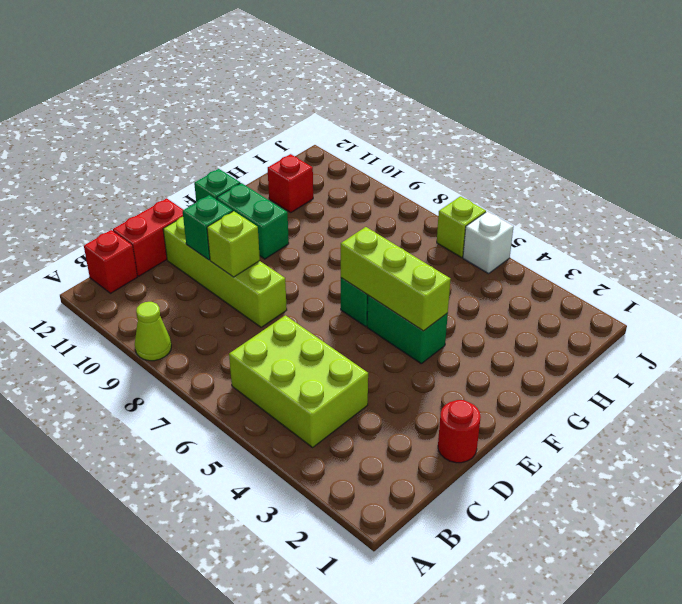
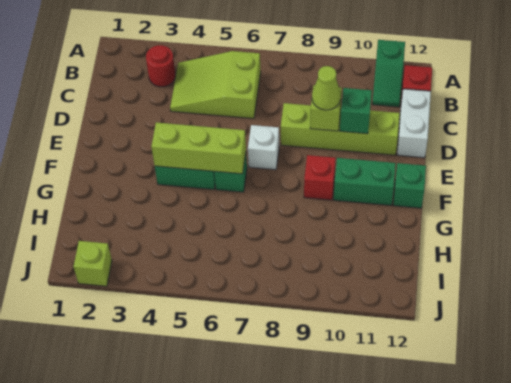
lime 1x1 cone [135,302,171,361] -> lime 1x1 cone moved to [312,66,341,110]
none -> green 1x2 slope [372,40,405,107]
lime 2x3 brick [229,315,368,447] -> lime 2x3 slope [170,51,261,119]
red 1x2 brick [113,198,183,276] -> white 1x2 brick [397,89,431,158]
red 1x1 round brick [438,400,481,463] -> red 1x1 round brick moved to [146,45,175,87]
red 1x1 brick [268,154,313,212] -> red 1x1 brick moved to [304,155,336,200]
white 1x1 brick [463,211,514,274] -> white 1x1 brick moved to [248,125,279,170]
lime 1x1 brick [437,196,486,257] -> lime 1x1 brick moved to [73,241,112,286]

